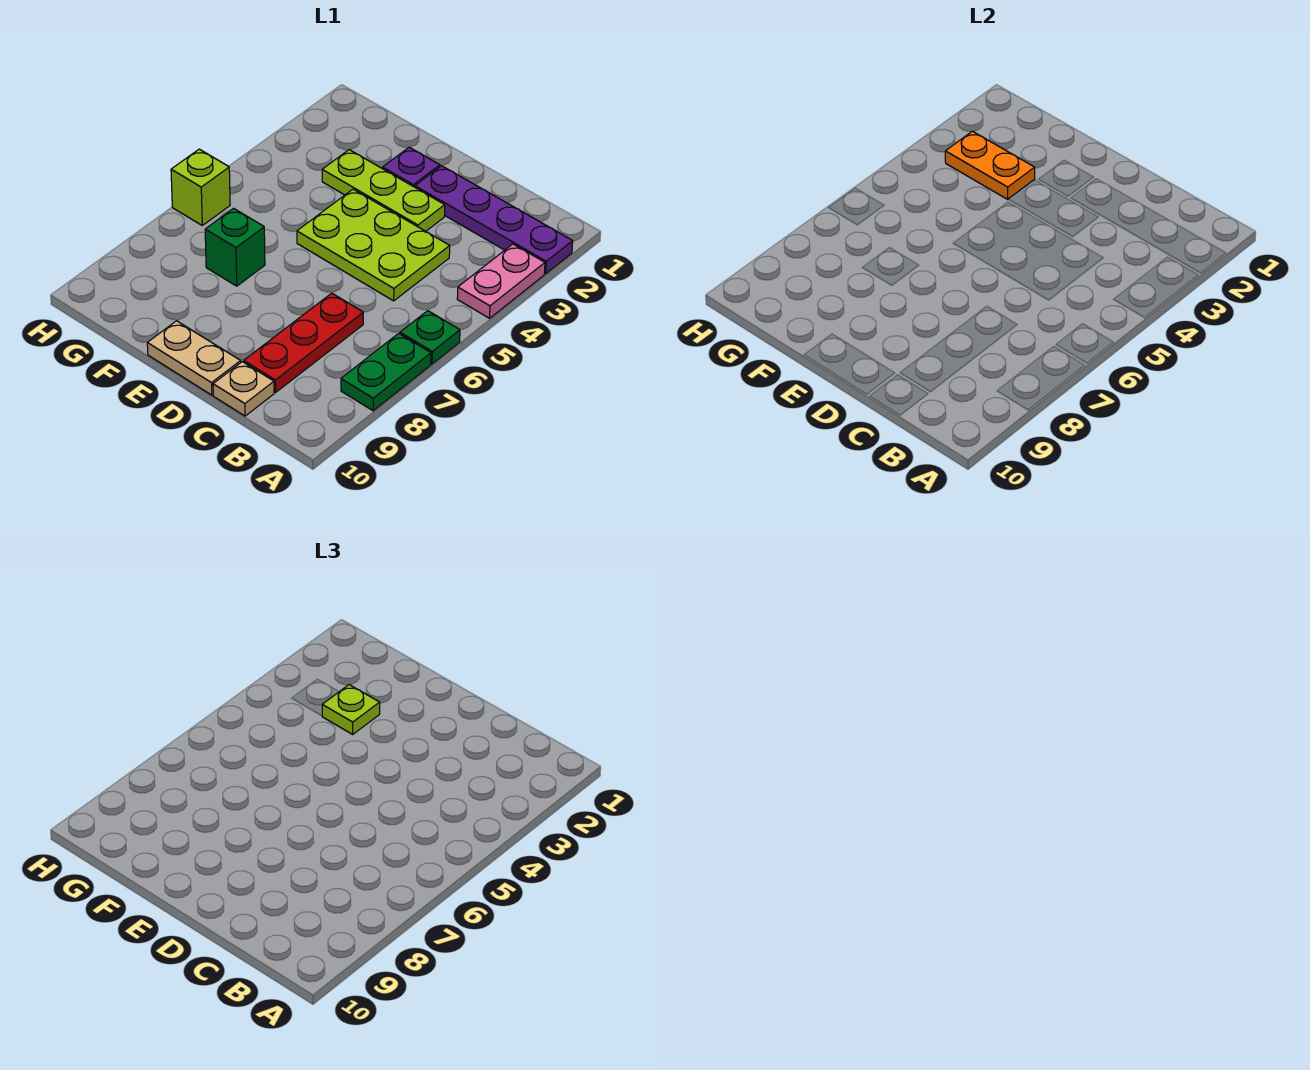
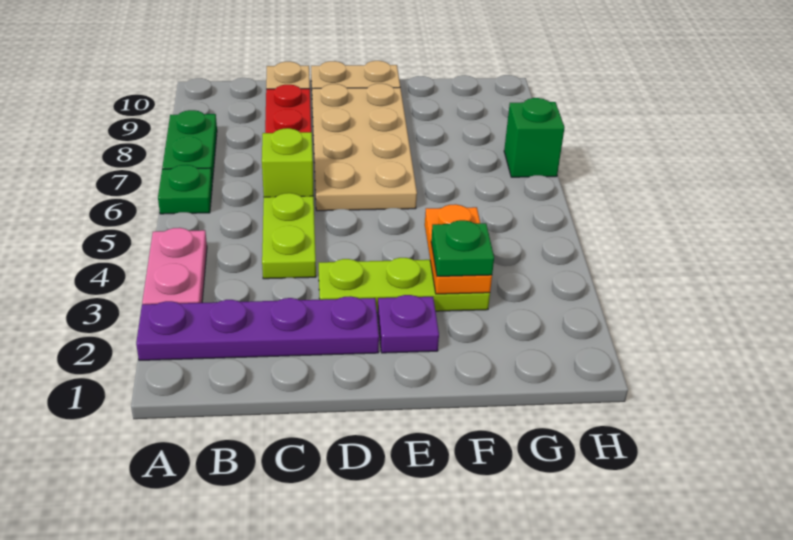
lime 2x3 plate [297,189,450,301] -> lime 1x2 plate [262,193,316,279]
none -> tan 2x4 plate [312,84,417,211]
orange 1x2 plate [945,131,1035,199] -> orange 1x2 plate turned to [425,204,492,294]
lime 1x1 plate [322,685,380,734] -> green 1x1 plate [431,220,494,276]
green 1x1 brick [205,208,265,286] -> green 1x1 brick moved to [504,98,565,177]
lime 1x1 brick [171,149,230,225] -> lime 1x1 brick moved to [262,128,313,197]

